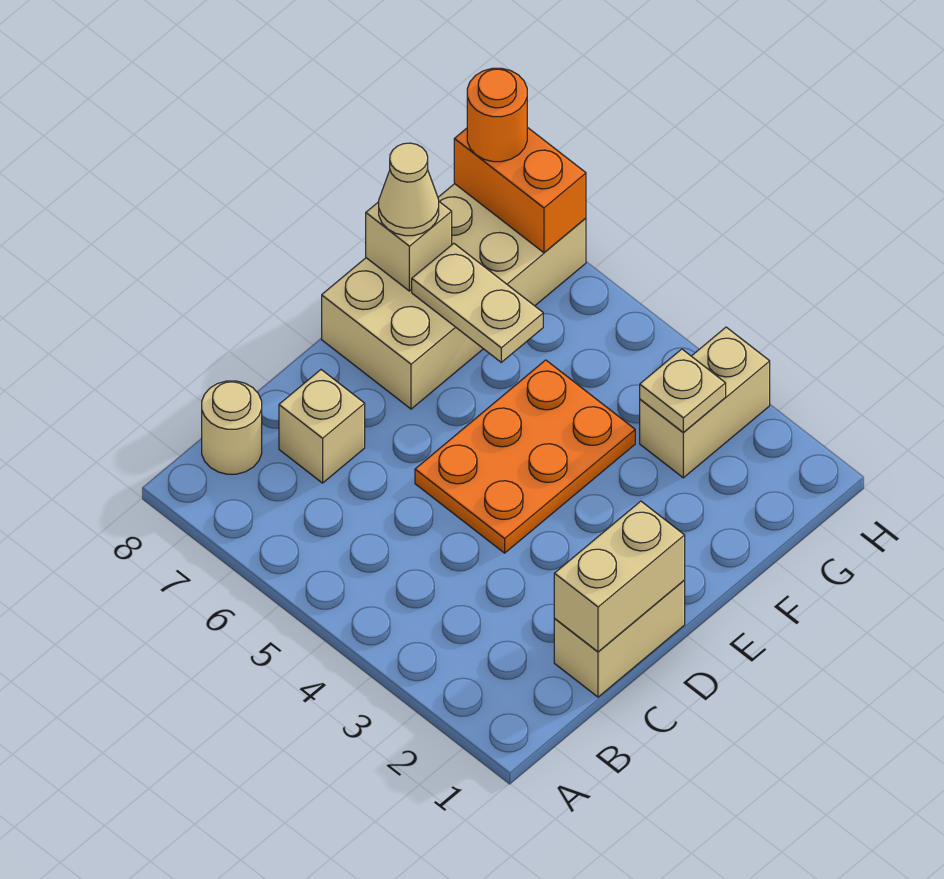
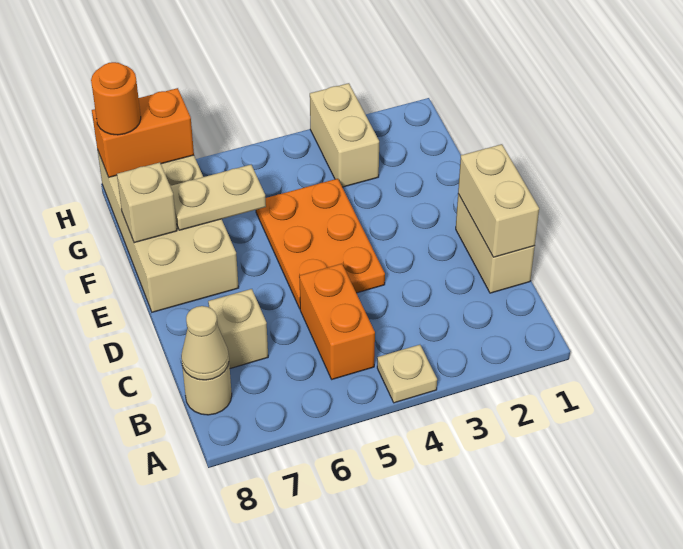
none -> orange 1x2 brick [299,264,375,379]
tan 1x1 cone [379,143,439,236] -> tan 1x1 cone moved to [181,306,229,380]
tan 1x1 plate [640,349,726,433] -> tan 1x1 plate moved to [377,345,437,403]

